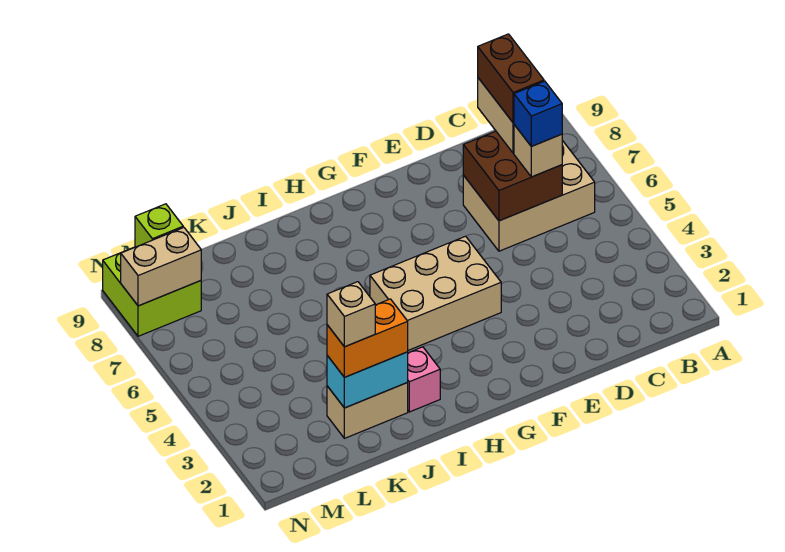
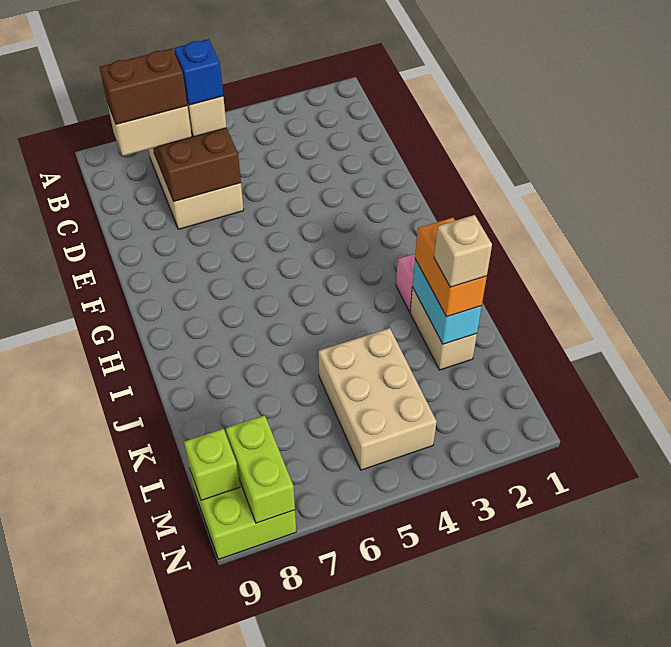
tan 2x3 brick [370,236,501,350] -> tan 2x3 brick moved to [318,328,437,470]
tan 1x2 brick [121,227,201,306] -> lime 1x2 brick [226,415,295,523]

